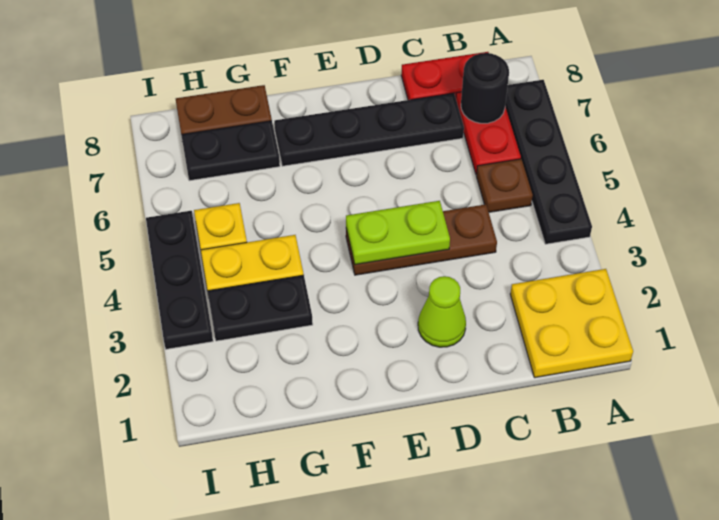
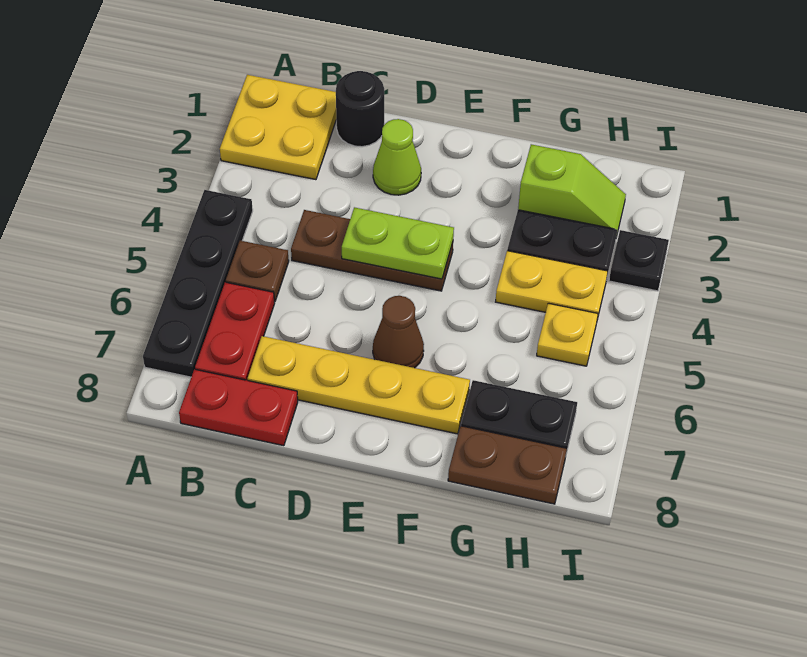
black 1x1 round brick [461,53,509,123] -> black 1x1 round brick moved to [336,71,384,147]
black 1x4 plate [274,93,464,166] -> yellow 1x4 plate [248,336,470,434]
none -> brown 1x1 cone [373,296,424,368]
none -> lime 1x2 slope [518,144,626,233]
black 1x3 plate [146,211,213,349] -> black 1x1 plate [609,230,669,291]

